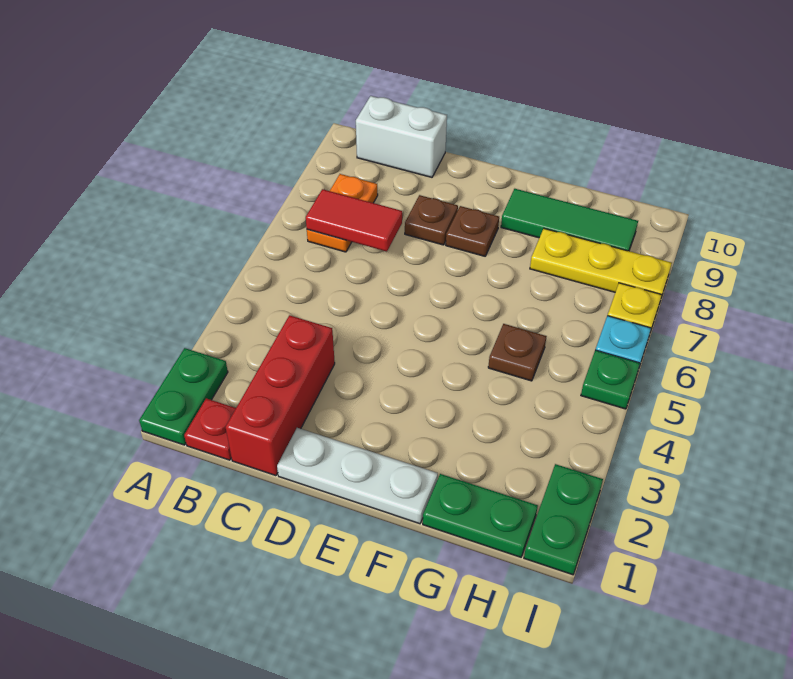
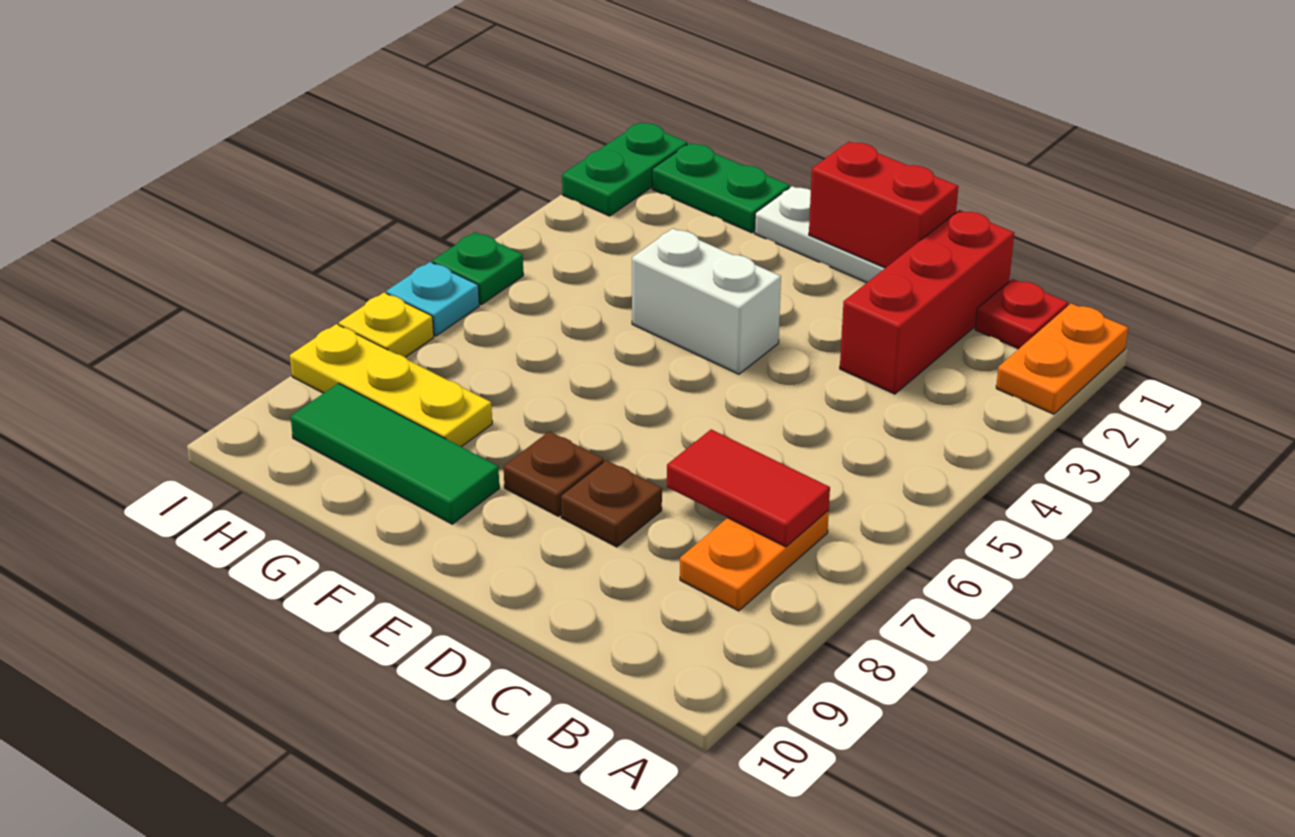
green 1x2 plate [139,348,228,445] -> orange 1x2 plate [996,304,1128,414]
white 1x2 brick [356,96,447,177] -> white 1x2 brick moved to [632,228,781,374]
none -> red 1x2 brick [809,142,958,268]
brown 1x1 plate [488,324,547,381] -> none

